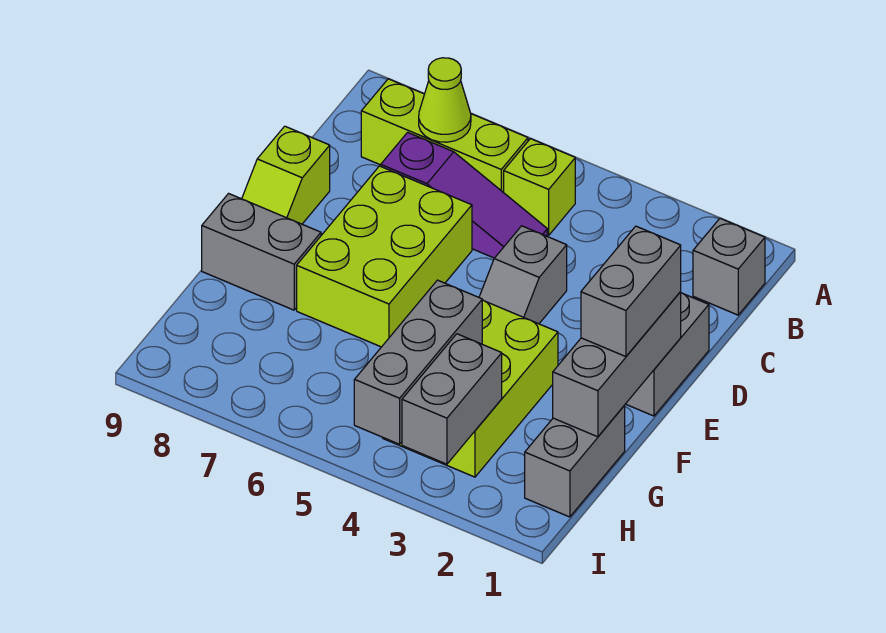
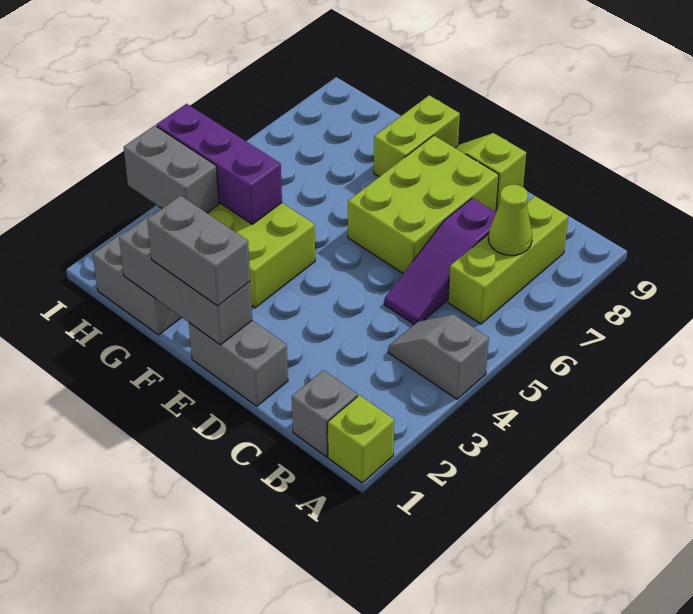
lime 1x1 brick [504,139,575,235] -> lime 1x1 brick moved to [328,395,394,483]
grey 1x2 slope [479,226,567,324] -> grey 1x2 slope moved to [388,314,489,399]
lime 2x3 brick [297,166,472,347] -> lime 2x3 brick turned to [348,135,499,273]
grey 1x2 brick [202,194,321,310] -> lime 1x2 brick [374,95,460,177]
grey 1x3 brick [354,280,482,444] -> purple 1x3 brick [156,104,282,224]

